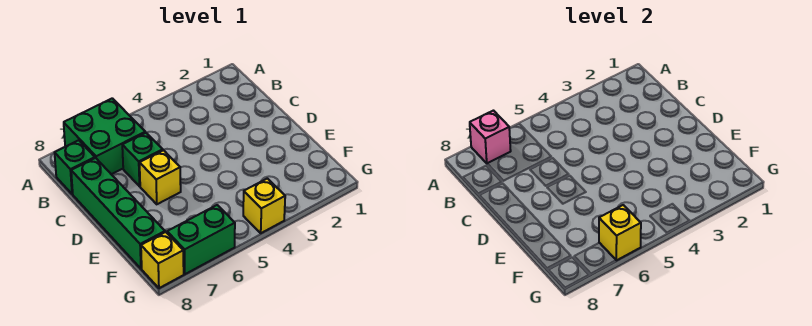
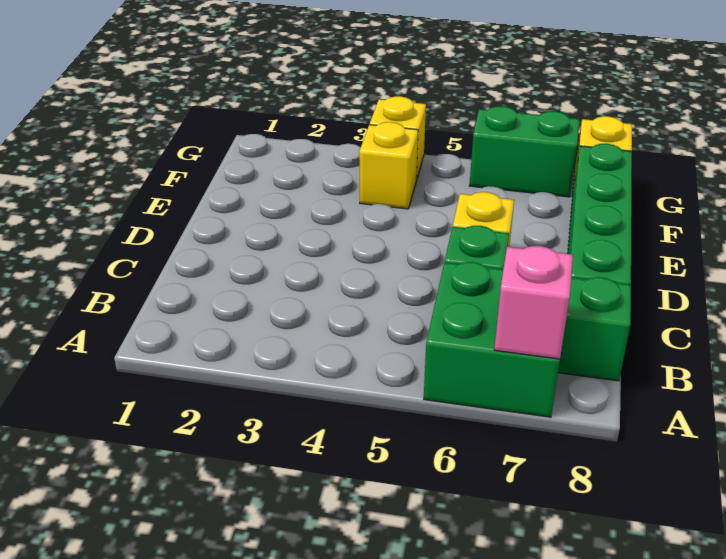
yellow 1x1 brick [599,205,641,260] -> yellow 1x1 brick moved to [359,122,418,209]

